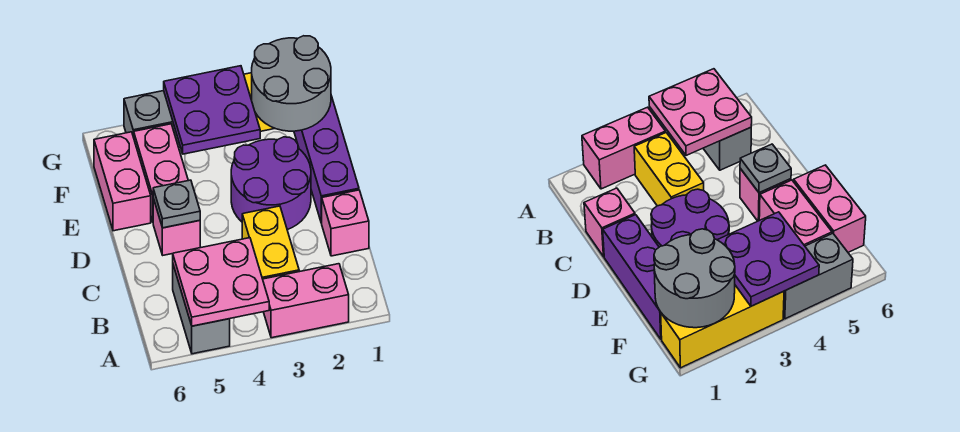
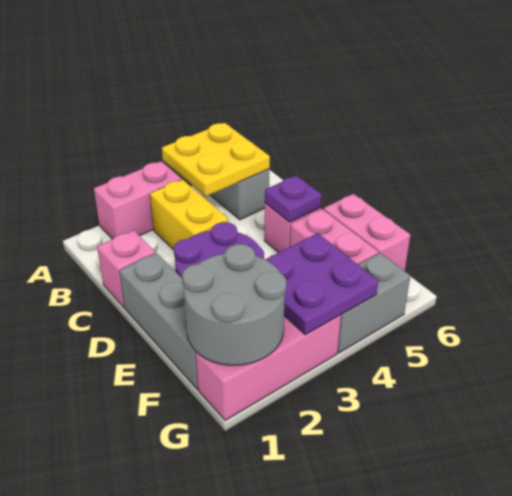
pink 2x2 plate [173,238,269,326] -> yellow 2x2 plate [162,123,270,196]
purple 1x3 brick [294,96,359,223] -> grey 1x3 brick [119,253,198,389]
grey 1x1 plate [153,180,200,228] -> purple 1x1 plate [265,176,321,222]
yellow 1x3 brick [661,285,784,368] -> pink 1x3 brick [196,315,341,420]

